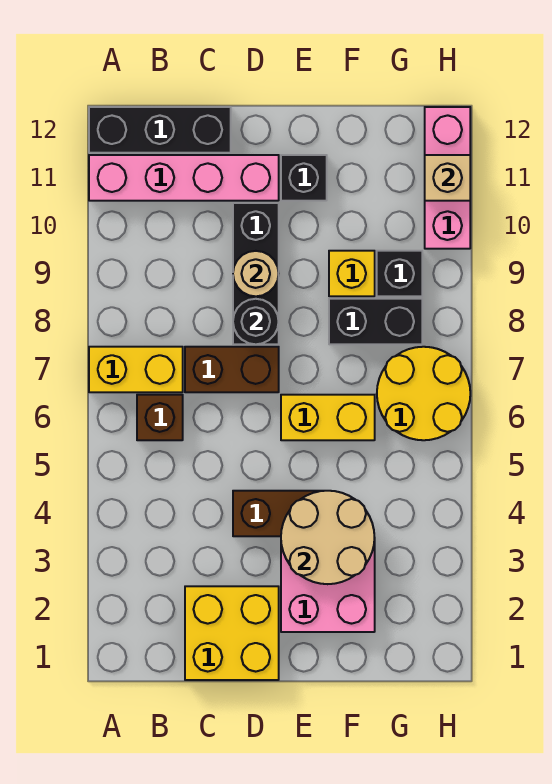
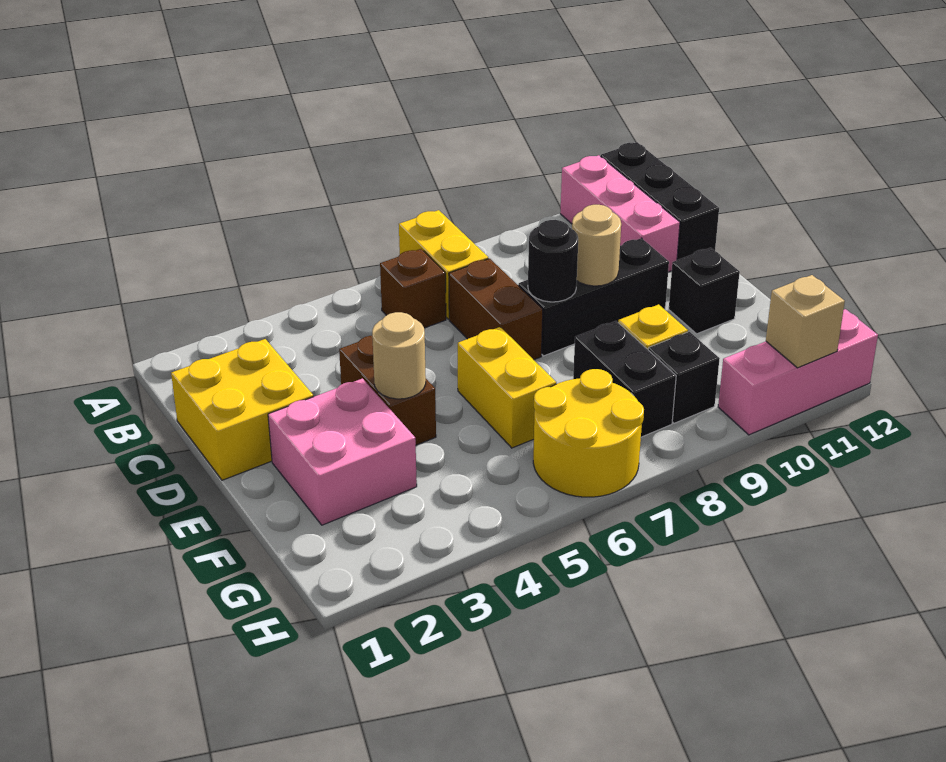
pink 1x4 brick [89,155,279,201] -> pink 1x3 brick [560,155,680,272]
tan 2x2 round brick [281,491,374,584] -> tan 1x1 round brick [372,312,426,399]

